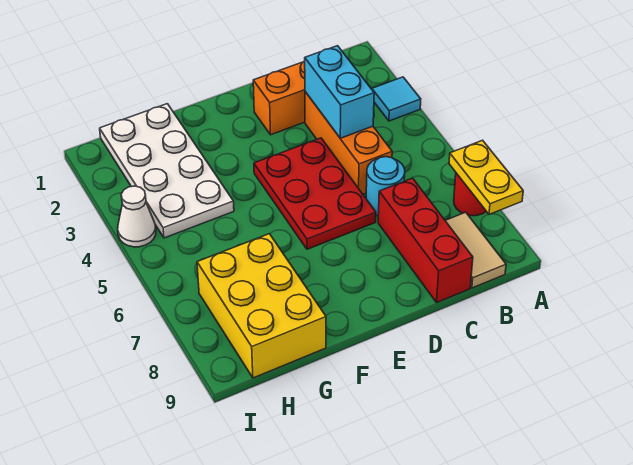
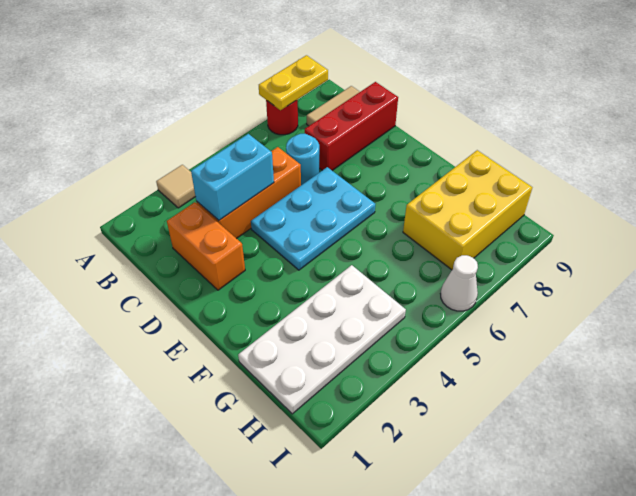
cyan 1x1 tile [372,77,421,121] -> tan 1x1 tile [156,165,196,208]
red 2x3 plate [254,138,376,249] -> cyan 2x3 plate [251,167,375,270]
white 1x1 cone [118,186,156,247] -> white 1x1 cone moved to [440,255,478,311]

